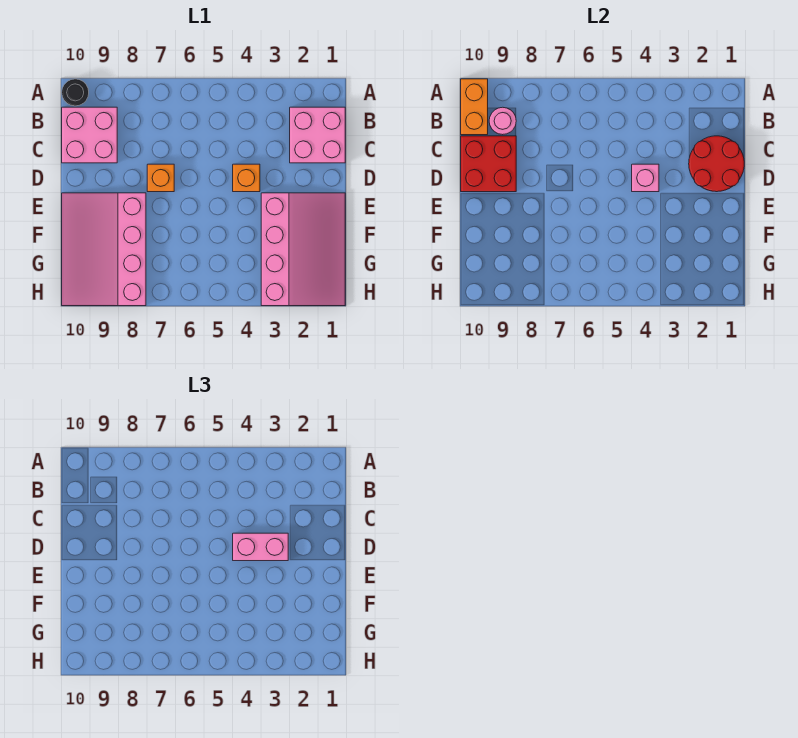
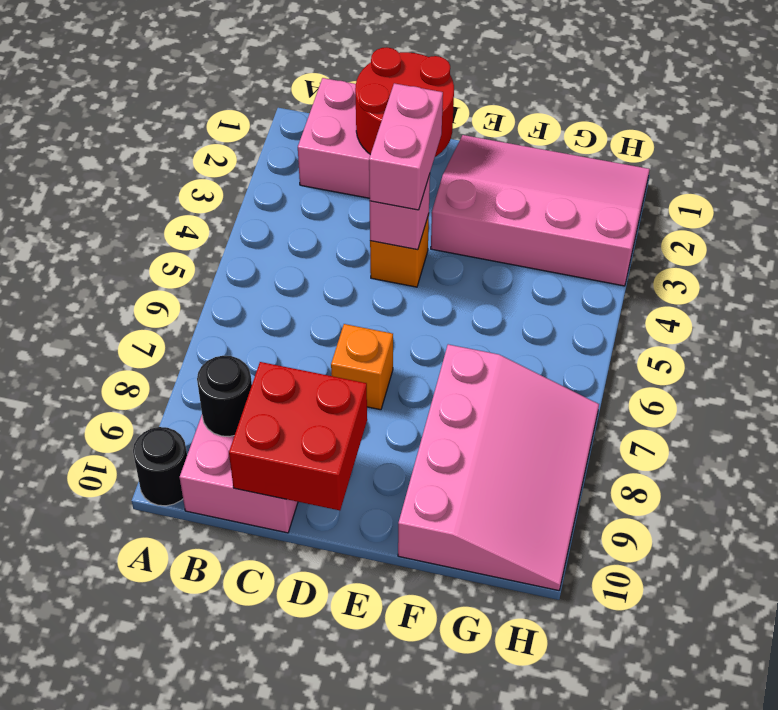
orange 1x2 brick [461,79,488,135] -> none
pink 1x1 round brick [489,107,516,135] -> black 1x1 round brick [197,356,252,437]
pink 3x4 slope [62,193,146,306] -> pink 3x4 slope turned to [398,344,599,591]

